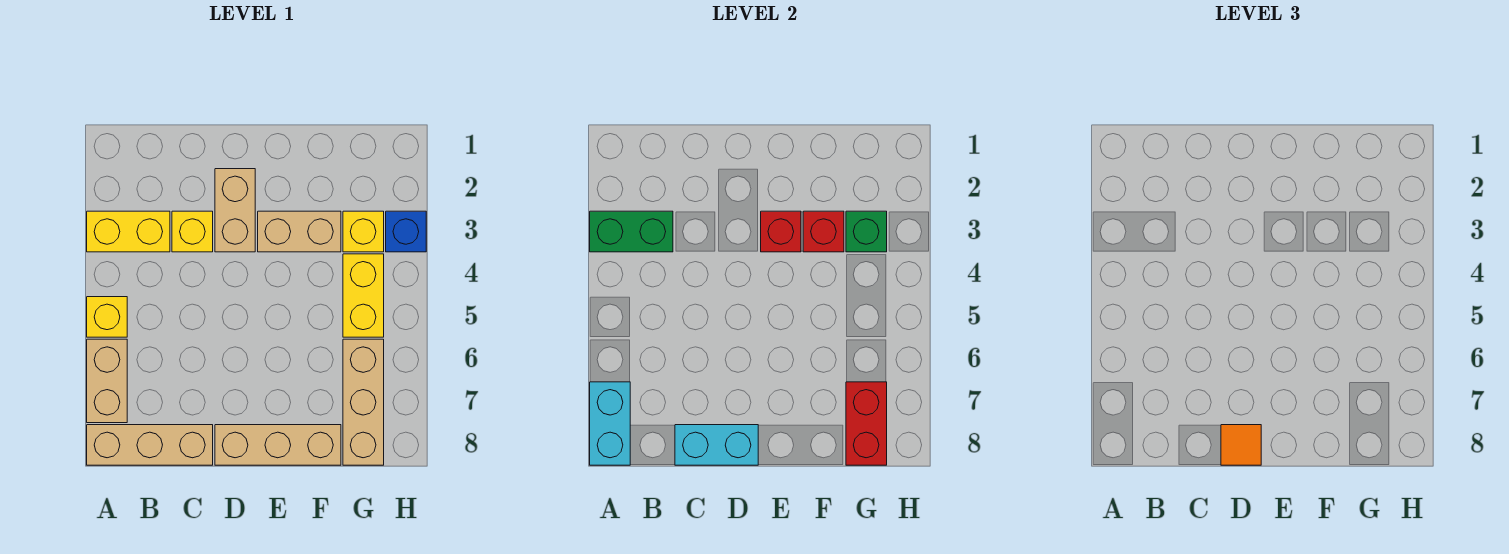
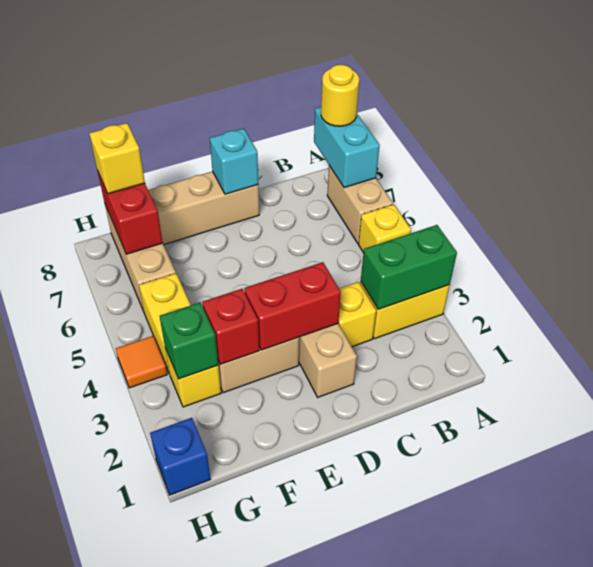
tan 1x3 brick [87,425,213,465] -> none
none -> yellow 1x1 round brick [321,65,359,126]
cyan 1x2 brick [675,425,758,465] -> cyan 1x1 brick [210,128,258,194]
orange 1x1 tile [1221,425,1261,465] -> orange 1x1 tile moved to [116,336,167,388]
red 1x1 brick [761,211,801,252] -> red 1x2 brick [244,262,341,350]
none -> yellow 1x1 brick [89,123,145,194]
blue 1x1 brick [386,211,426,252] -> blue 1x1 brick moved to [150,418,210,495]

